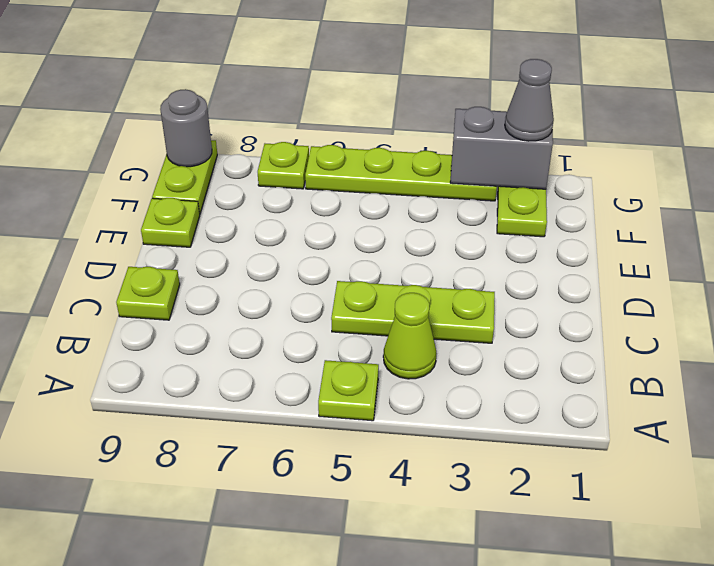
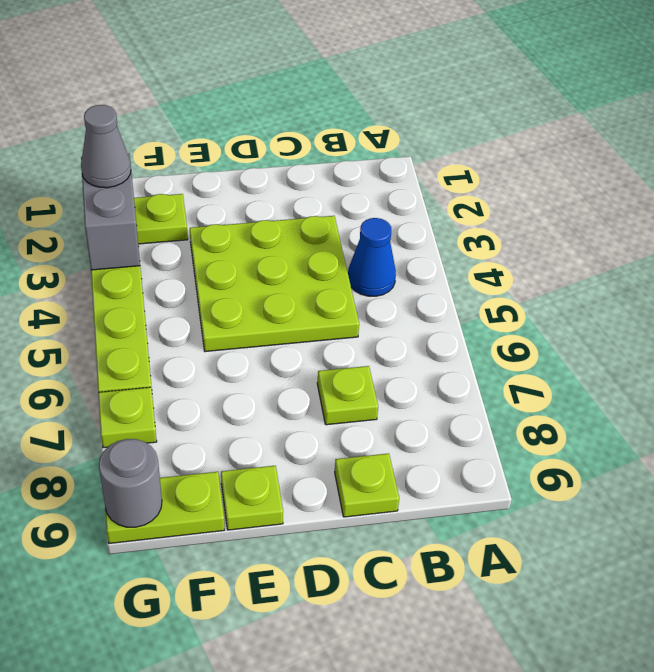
lime 1x1 plate [318,360,379,421] -> lime 1x1 plate moved to [317,366,378,425]
lime 1x1 cone [383,293,437,379] -> blue 1x1 cone [348,218,396,296]
lime 1x3 plate [331,281,495,343] -> lime 3x3 plate [190,216,359,352]

